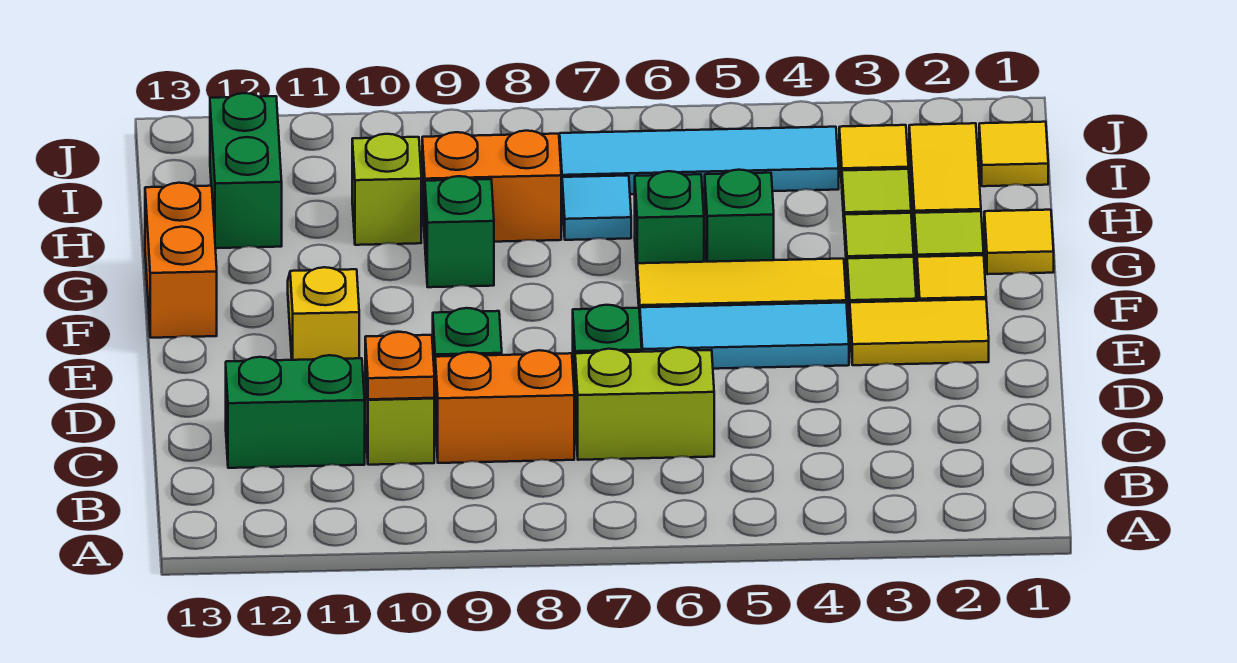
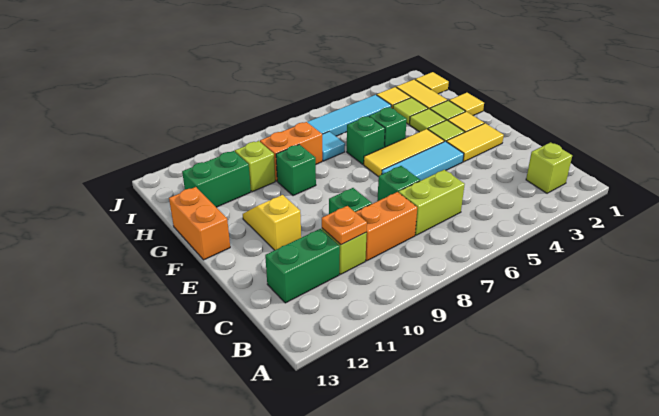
none -> lime 1x1 brick [526,142,572,193]
green 1x2 brick [210,93,282,248] -> green 1x2 brick turned to [182,151,251,207]

